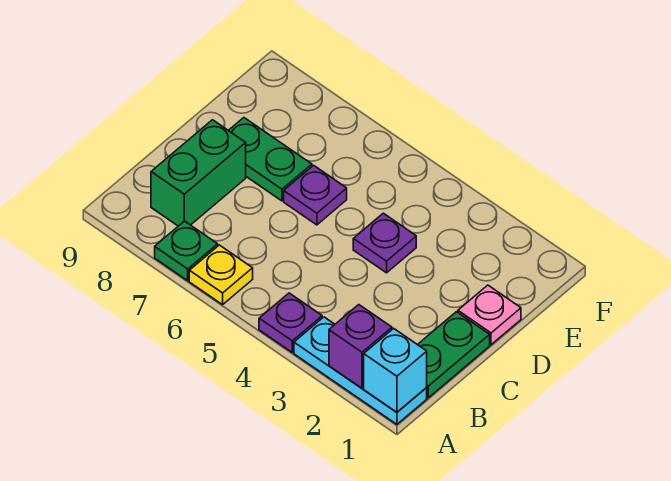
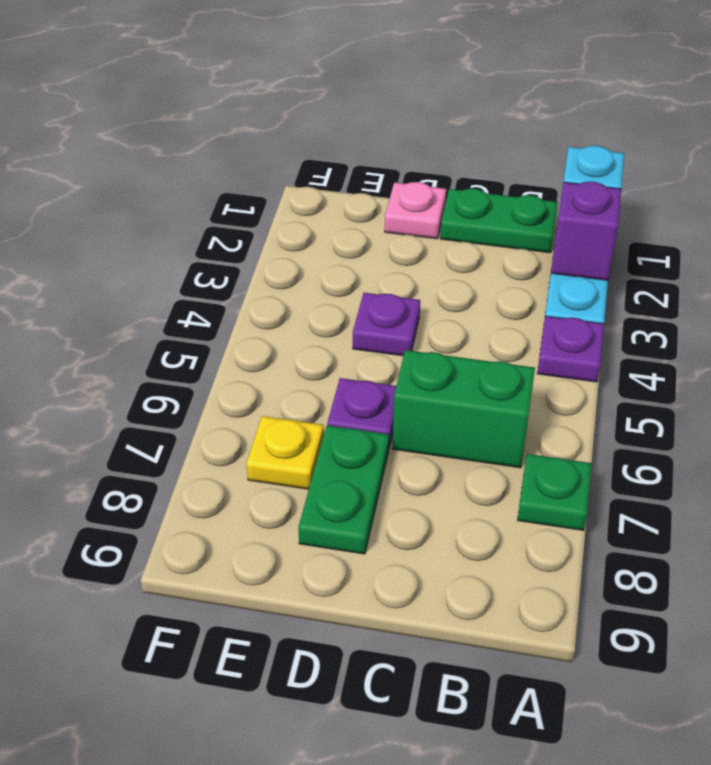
yellow 1x1 plate [189,245,253,305] -> yellow 1x1 plate moved to [246,416,324,489]
green 1x2 brick [151,120,246,226] -> green 1x2 brick moved to [392,350,535,468]

